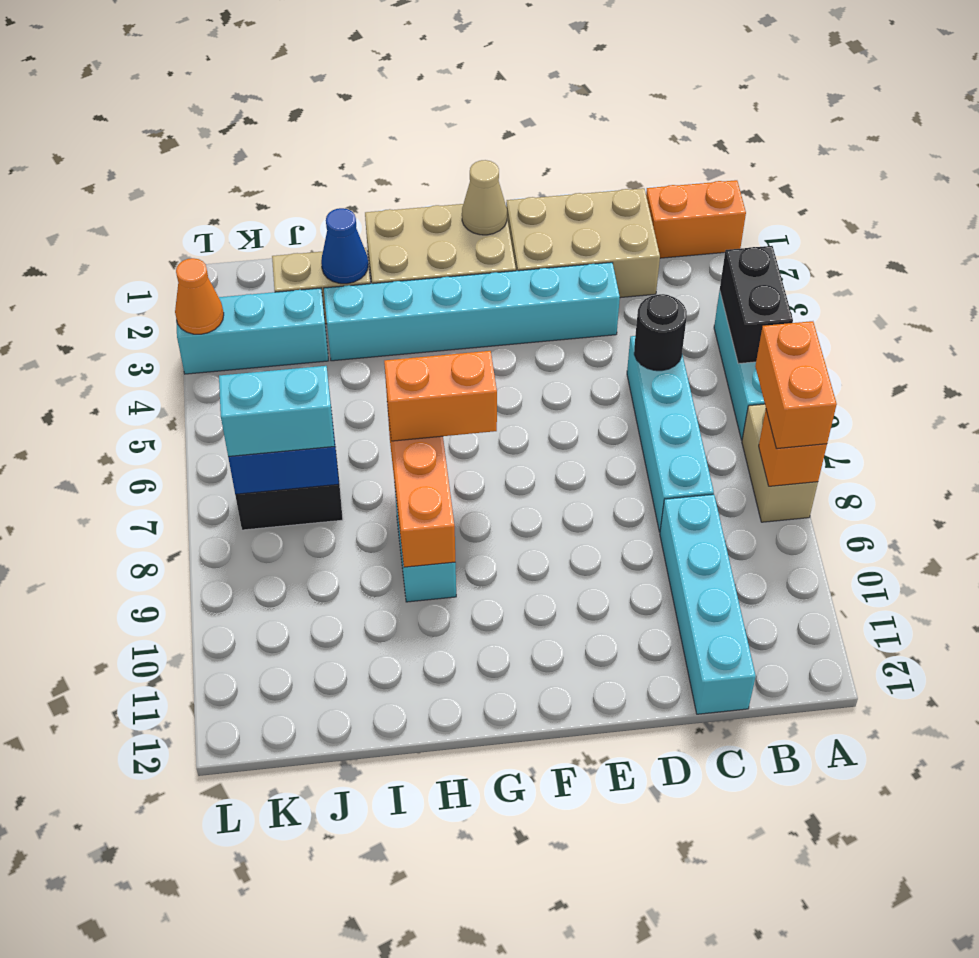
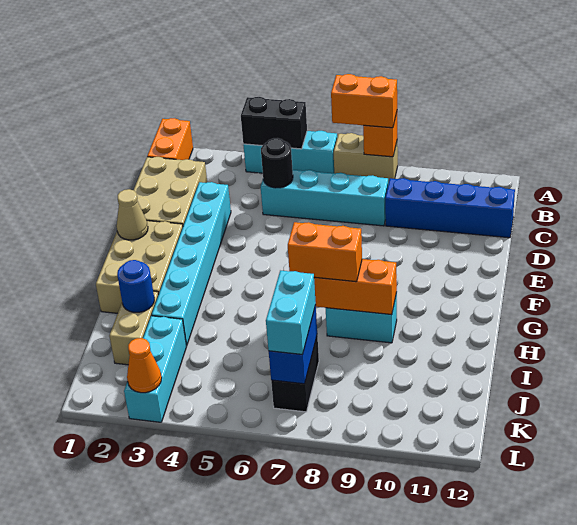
cyan 1x4 brick [660,494,756,714] -> blue 1x4 brick [385,178,515,238]
orange 1x2 brick [384,351,497,441] -> orange 1x2 brick turned to [288,222,362,282]
blue 1x1 cone [321,208,368,284] -> blue 1x1 round brick [117,260,154,312]

